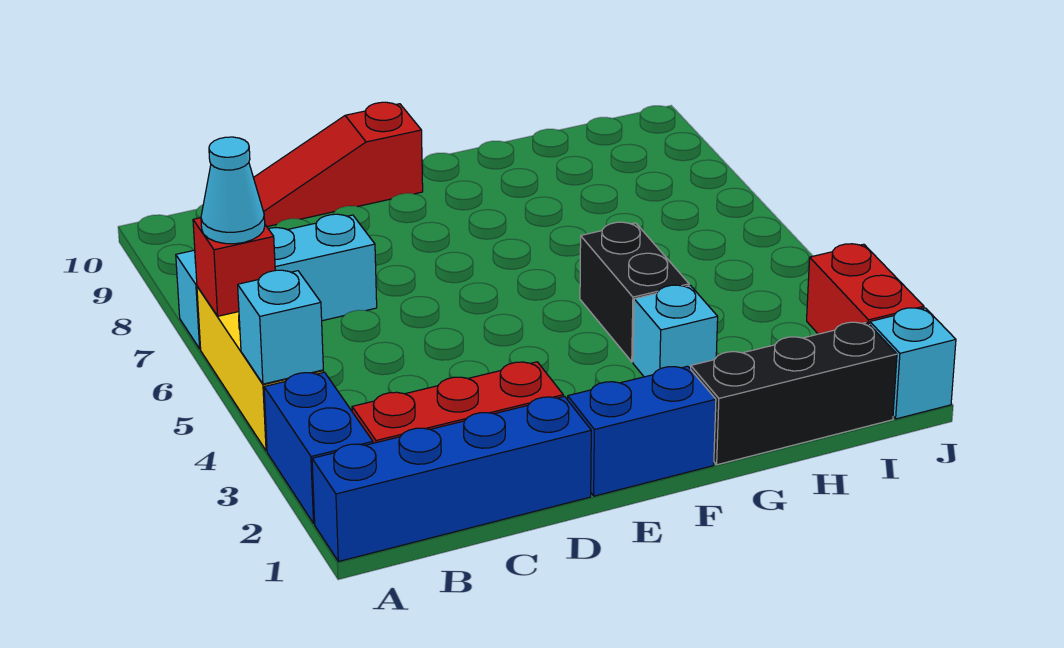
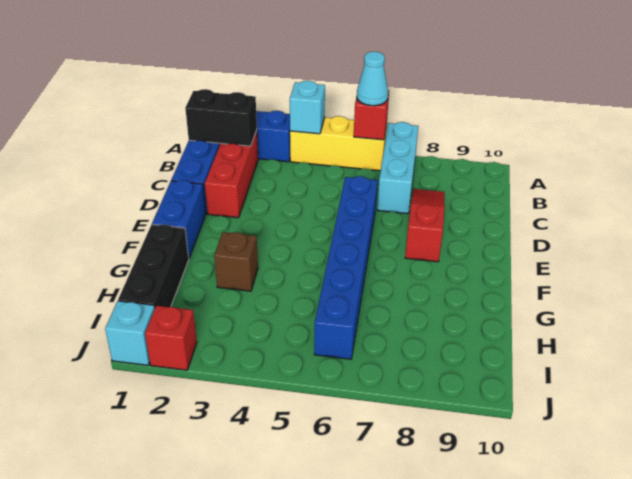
red 1x3 slope [253,102,423,227] -> red 1x3 slope moved to [405,189,445,262]
none -> blue 1x6 brick [314,176,377,359]
cyan 1x1 brick [633,285,718,377] -> brown 1x1 brick [214,232,258,291]
black 1x2 brick [580,222,689,362] -> black 1x2 brick moved to [185,89,257,146]
red 1x2 brick [807,244,924,334] -> red 1x1 brick [145,306,197,370]

